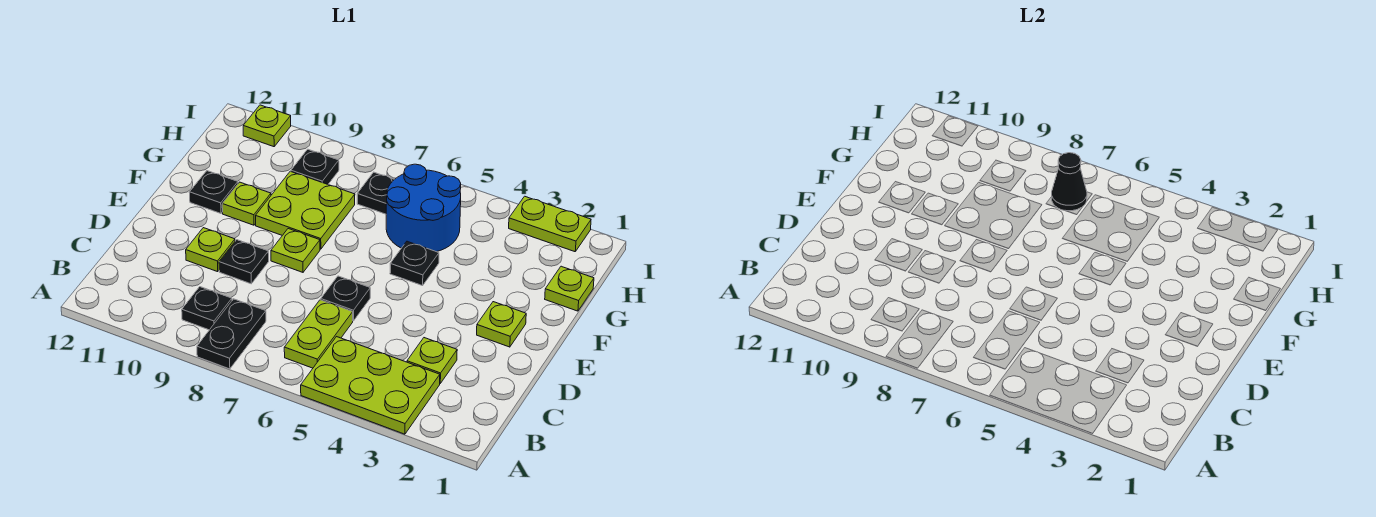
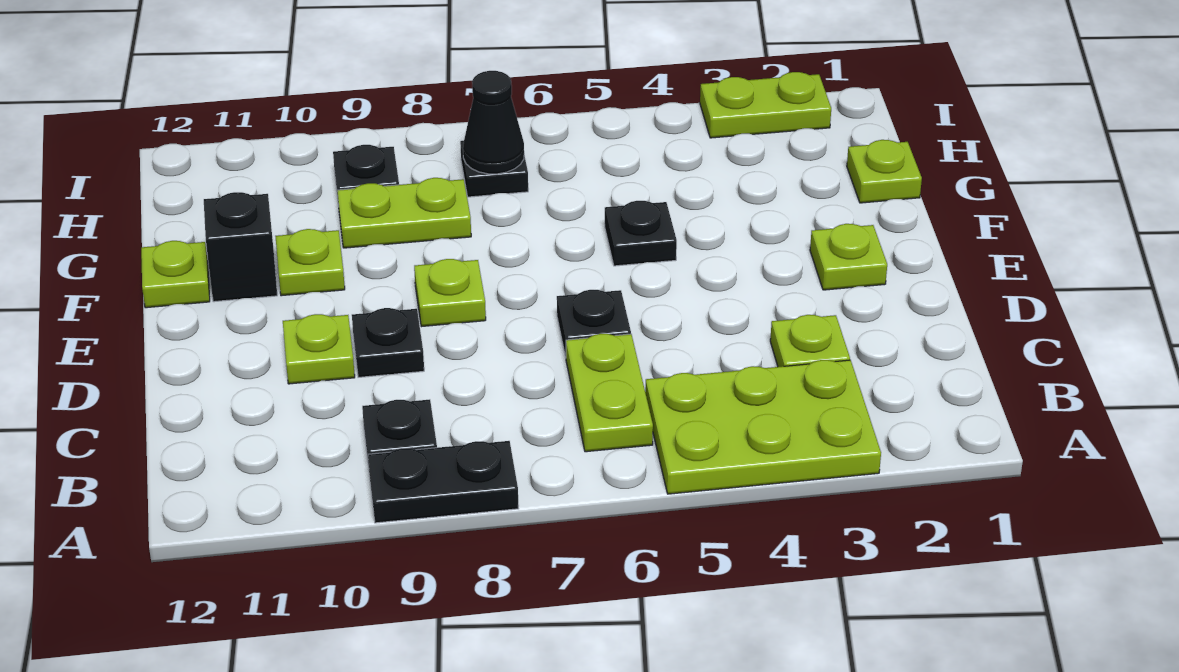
black 1x2 plate [197,299,266,369] -> black 1x2 plate turned to [368,441,518,523]
lime 2x2 plate [256,171,355,249] -> lime 1x2 plate [337,178,471,248]
black 1x1 plate [189,171,238,213] -> black 1x1 brick [204,192,277,302]
blue 2x2 round brick [386,164,461,252] -> none
lime 1x1 plate [243,105,291,147] -> lime 1x1 plate moved to [141,241,210,308]

